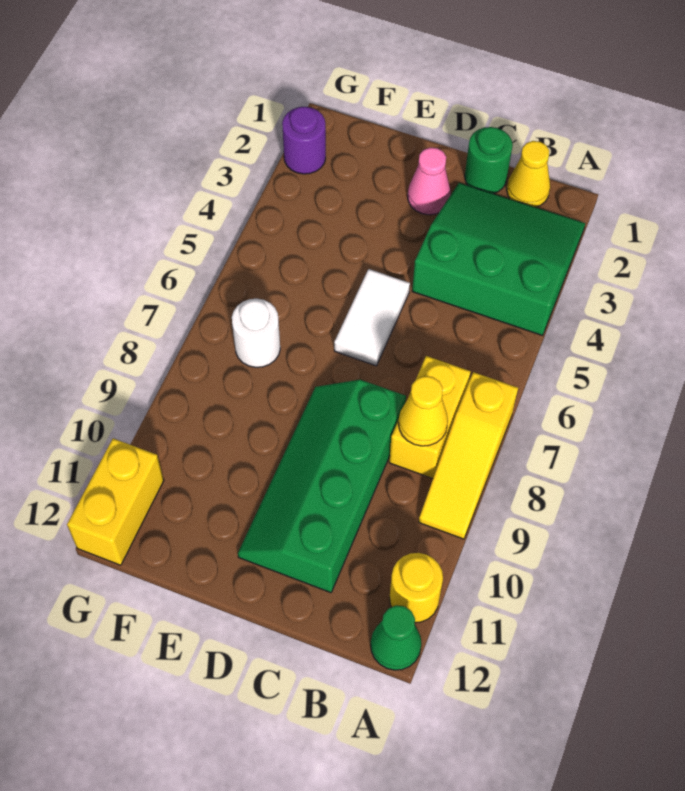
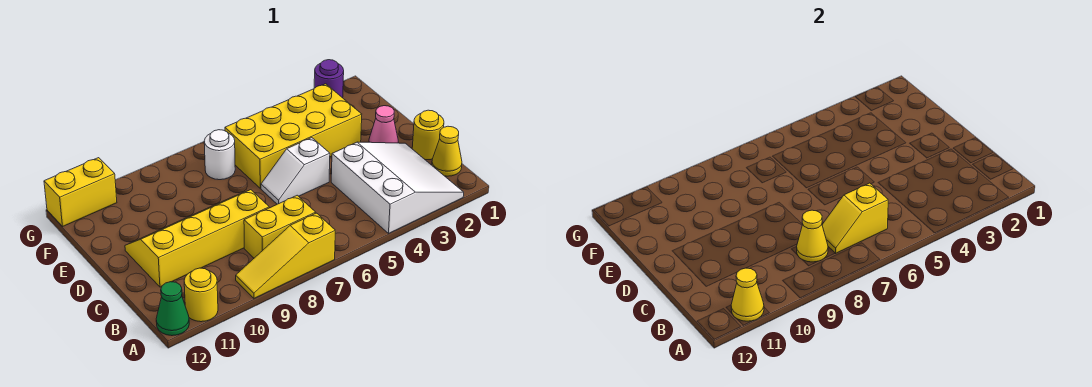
green 3x3 slope [412,183,585,336] -> white 3x3 slope [331,142,464,233]
none -> yellow 1x1 cone [731,268,764,321]
none -> yellow 1x2 slope [822,183,888,253]
green 1x1 round brick [465,127,513,194] -> yellow 1x1 round brick [412,110,444,160]
green 2x4 slope [238,380,406,593] -> yellow 2x4 slope [125,190,269,287]
white 1x2 tile [334,269,410,366] -> white 1x2 slope [261,138,330,204]
none -> yellow 2x4 brick [225,84,362,188]

